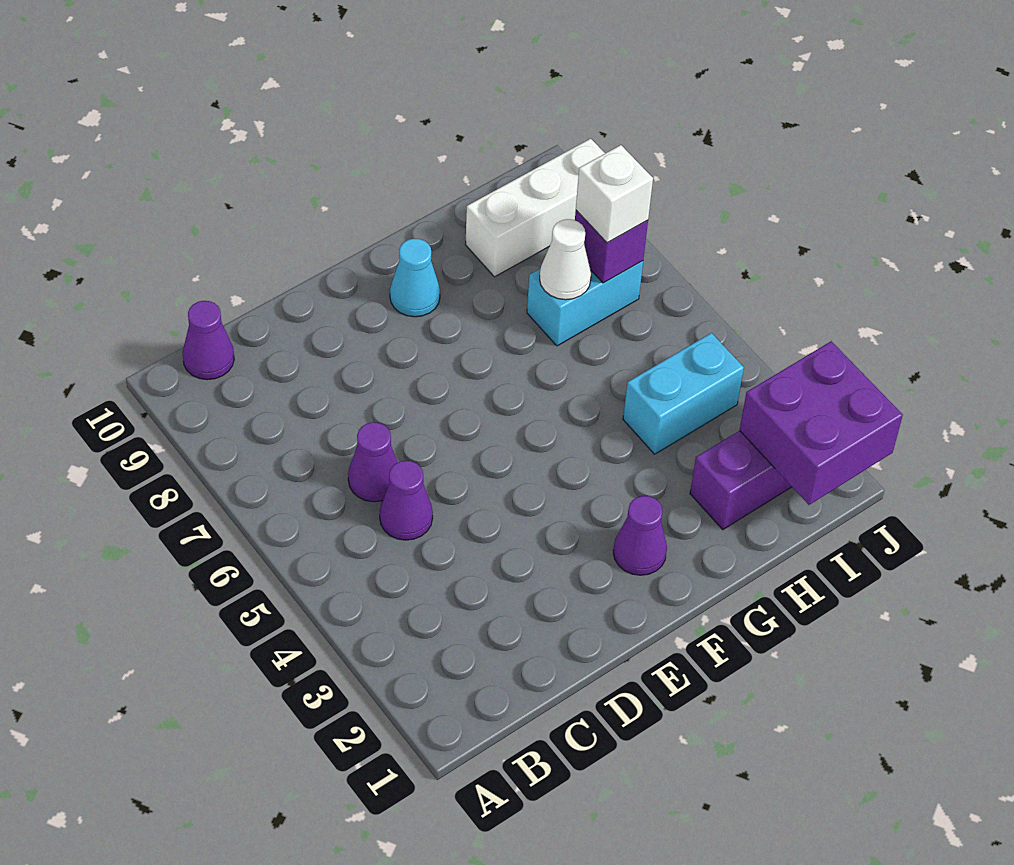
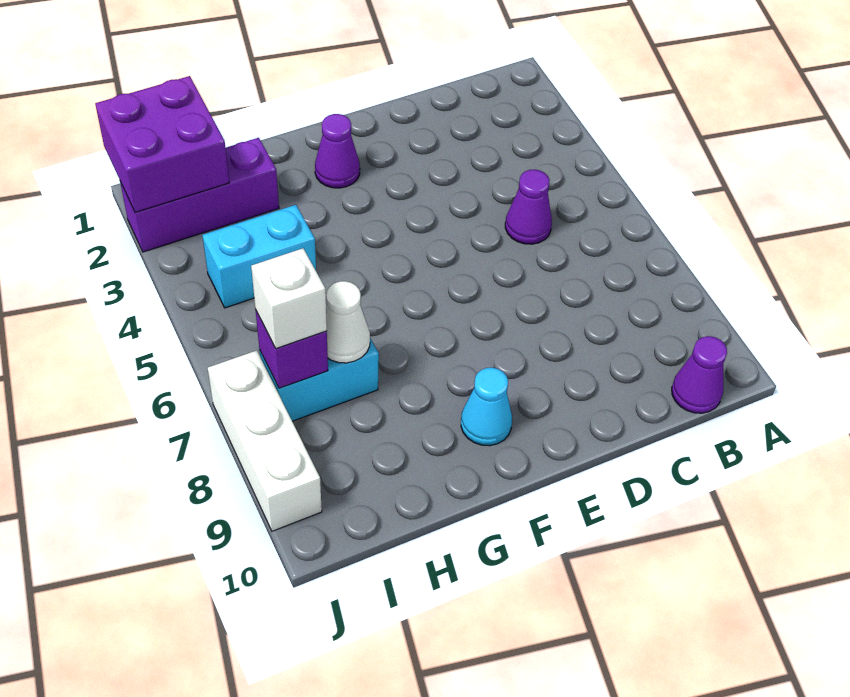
purple 1x1 cone [348,422,398,502] -> none
white 1x3 brick [465,139,605,277] -> white 1x3 brick turned to [208,350,322,531]

